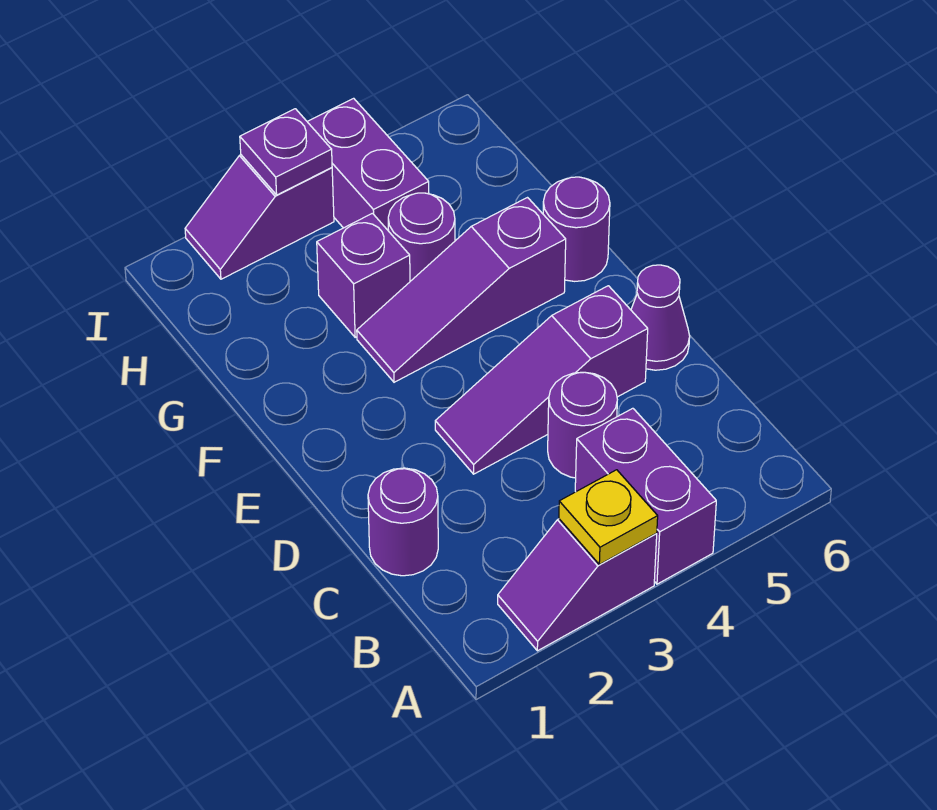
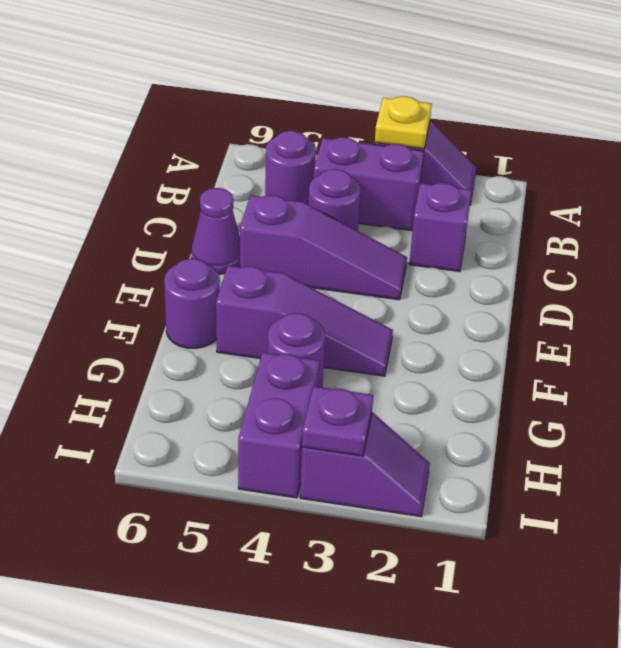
purple 1x2 brick [575,408,716,584] -> purple 1x2 brick turned to [314,137,424,230]
purple 1x1 round brick [368,468,438,576] -> purple 1x1 round brick moved to [265,131,316,205]
purple 1x1 brick [317,213,410,337] -> purple 1x1 brick moved to [409,183,471,272]

